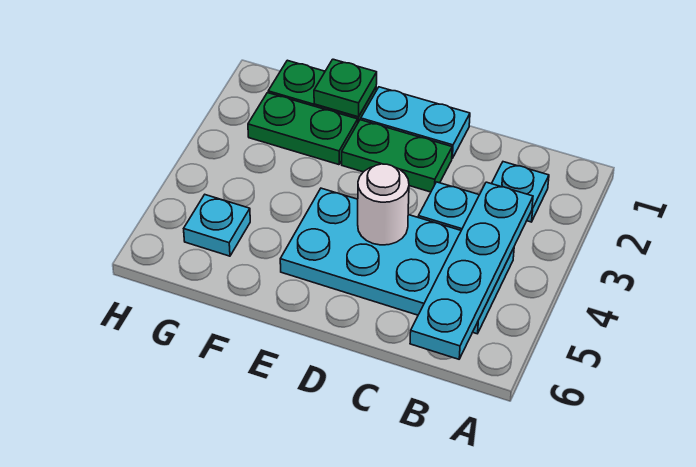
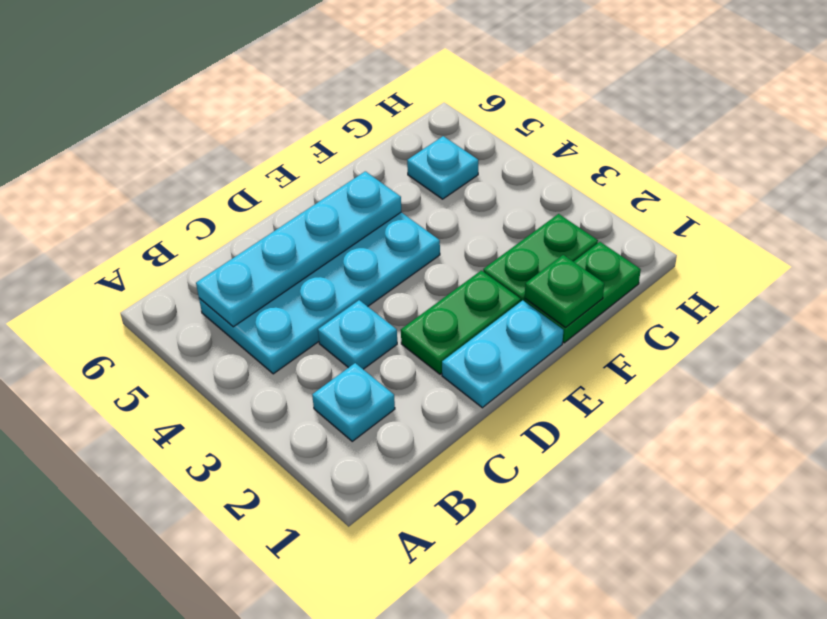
cyan 1x4 plate [410,182,533,359] -> cyan 1x4 plate turned to [196,171,401,327]
white 1x1 round brick [358,164,409,245] -> none

